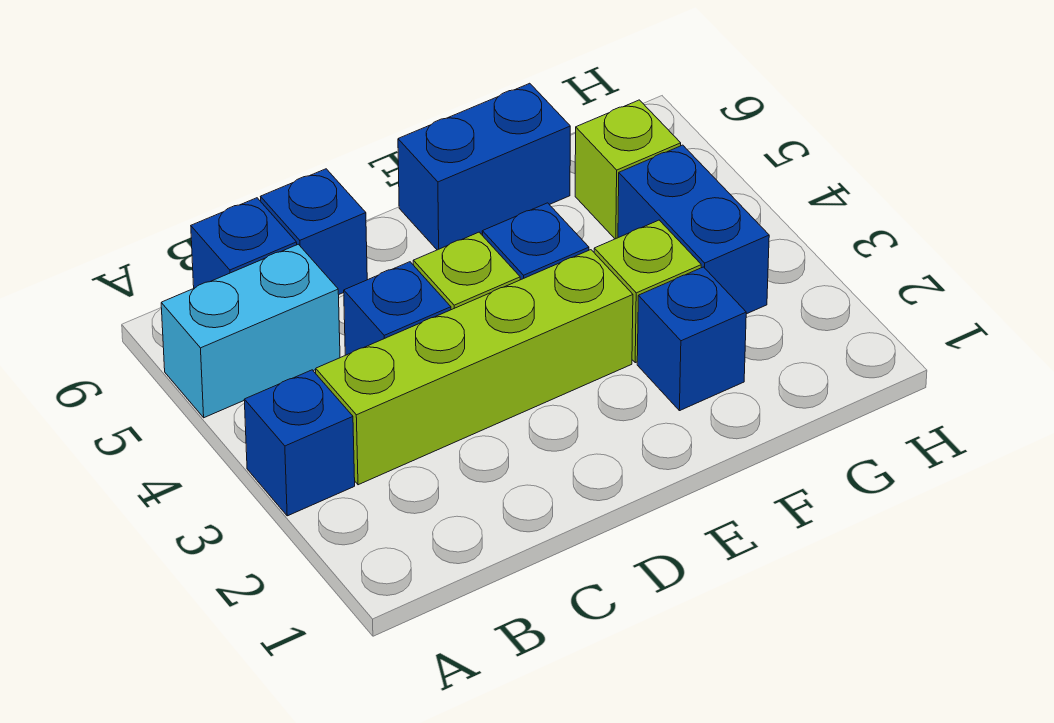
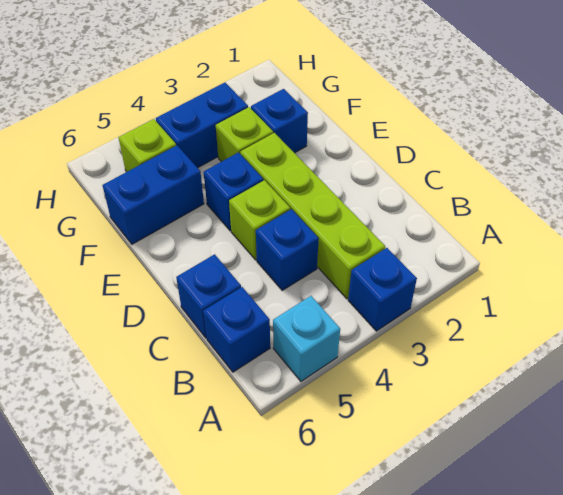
cyan 1x2 brick [161,244,340,418] -> cyan 1x1 brick [273,296,340,381]
blue 1x2 brick [398,83,570,250] -> blue 1x2 brick turned to [103,145,204,244]

